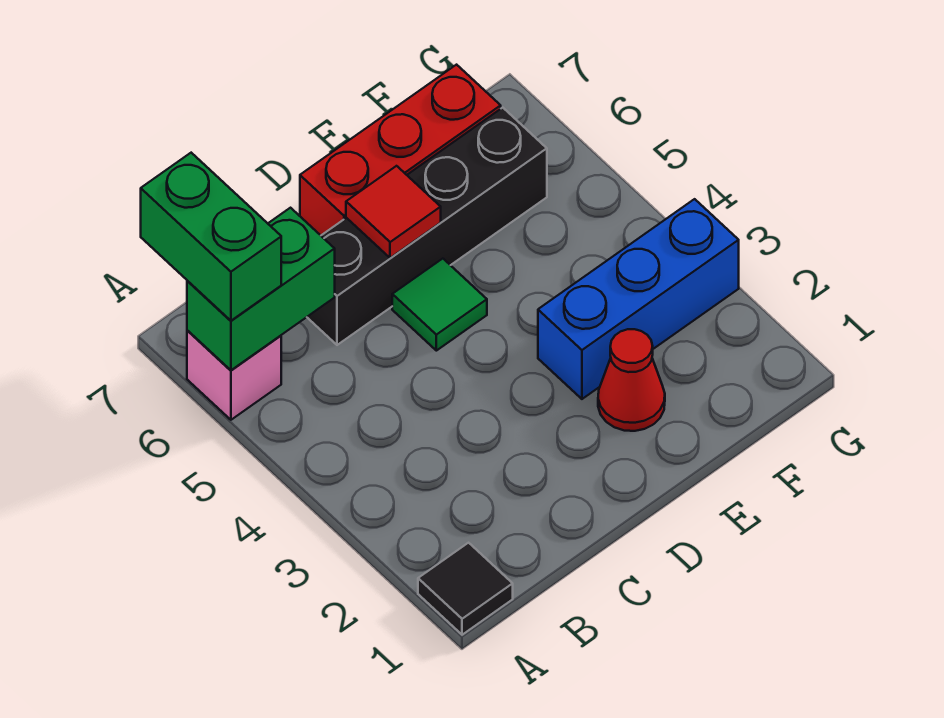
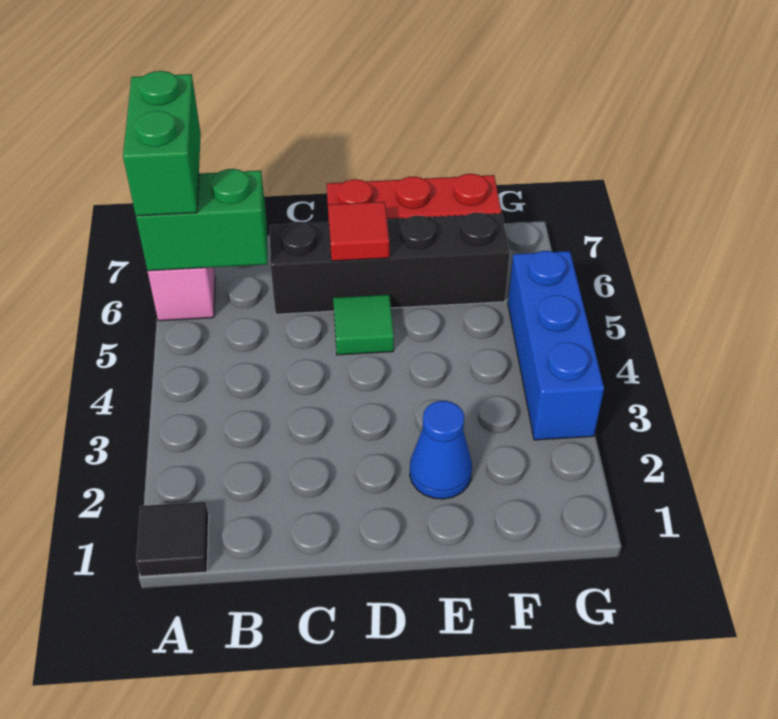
red 1x1 cone [598,329,665,431] -> blue 1x1 cone [410,401,472,499]
blue 1x3 brick [538,199,739,399] -> blue 1x3 brick turned to [508,251,604,440]

